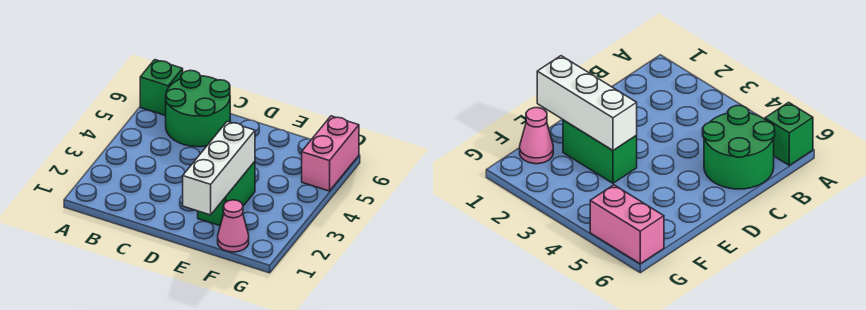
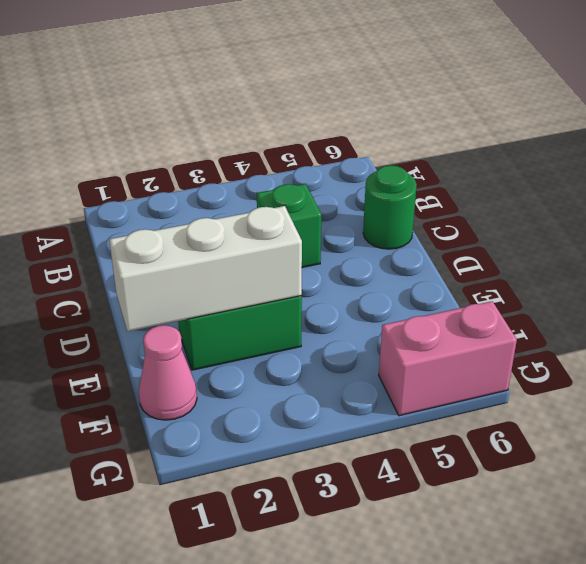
green 1x1 brick [140,60,183,116] -> green 1x1 brick moved to [257,184,321,267]
green 2x2 round brick [166,70,230,147] -> green 1x1 round brick [363,165,417,249]

